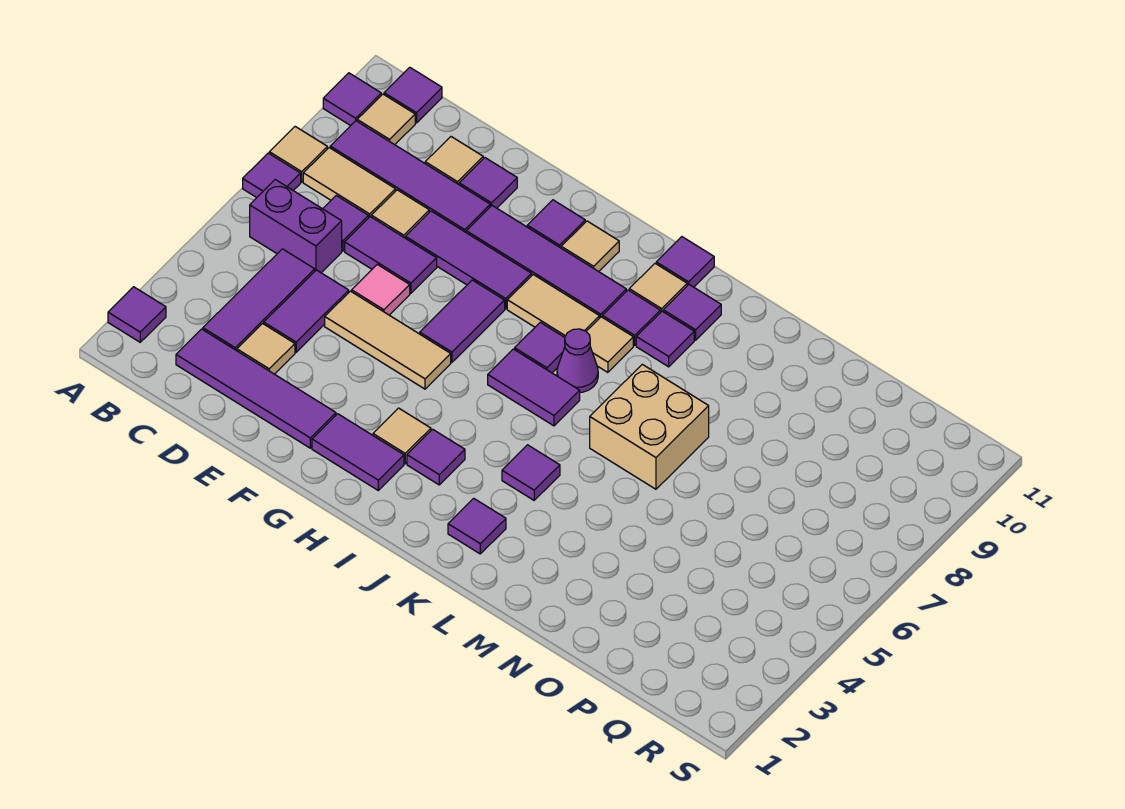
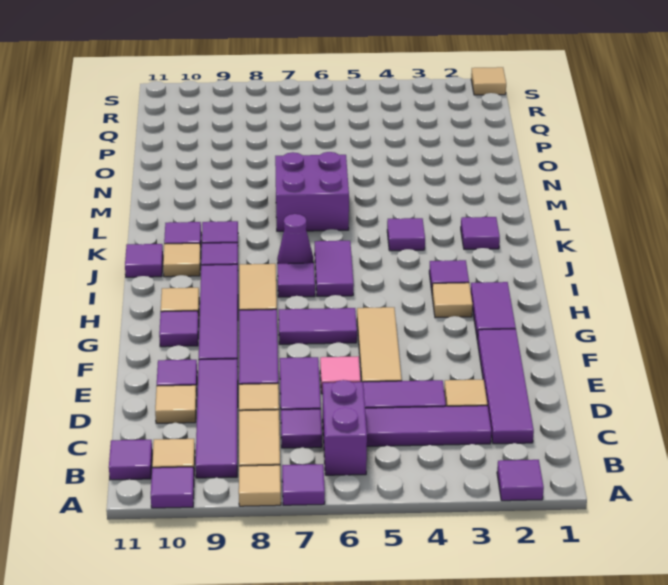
tan 1x1 tile [586,317,633,372] -> tan 1x1 tile moved to [471,67,506,95]
tan 2x2 brick [590,364,709,489] -> purple 2x2 brick [275,152,349,231]

